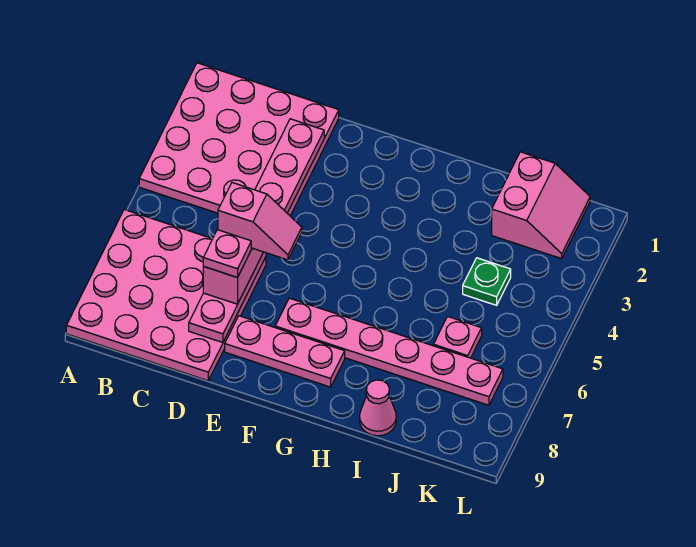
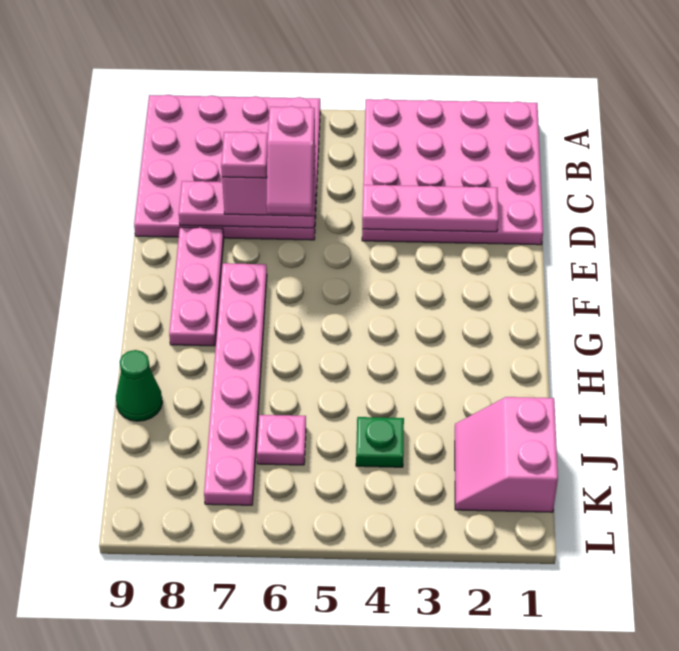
pink 1x1 cone [360,380,396,436] -> green 1x1 cone [116,350,162,421]
pink 2x2 slope [492,152,590,259] -> pink 2x2 slope turned to [455,397,558,512]

